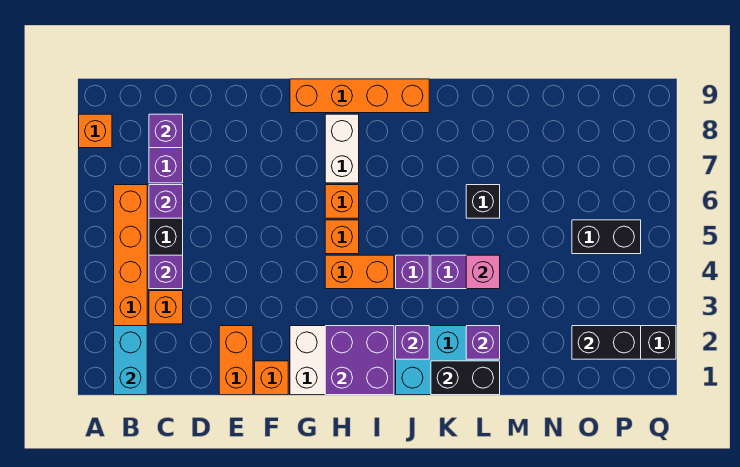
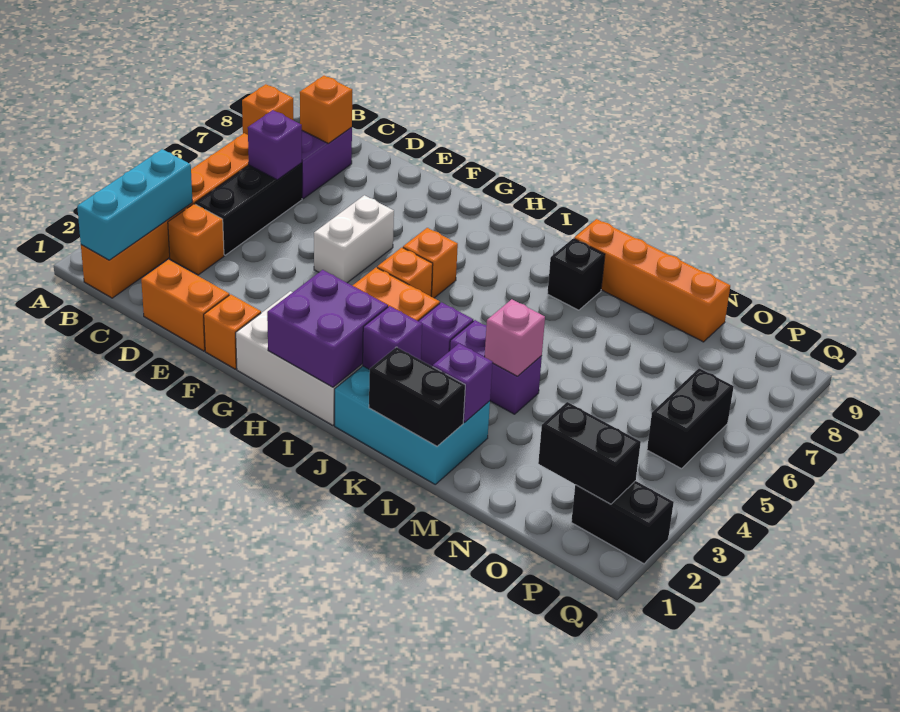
cyan 1x2 brick [114,326,147,395] -> cyan 1x3 brick [77,149,193,260]
purple 1x1 brick [149,255,183,289] -> none
purple 1x1 brick [149,114,183,148] -> orange 1x1 brick [300,76,352,144]
orange 1x2 brick [219,326,253,395] -> orange 1x2 brick turned to [141,260,229,351]
orange 1x4 brick [290,79,429,113] -> orange 1x4 brick moved to [574,219,730,342]
white 1x2 brick [325,114,359,183] -> white 1x2 brick moved to [314,195,394,283]
black 1x1 brick [466,185,500,218] -> black 1x1 brick moved to [547,238,605,310]
black 1x2 brick [572,220,641,254] -> black 1x2 brick turned to [647,368,734,469]

